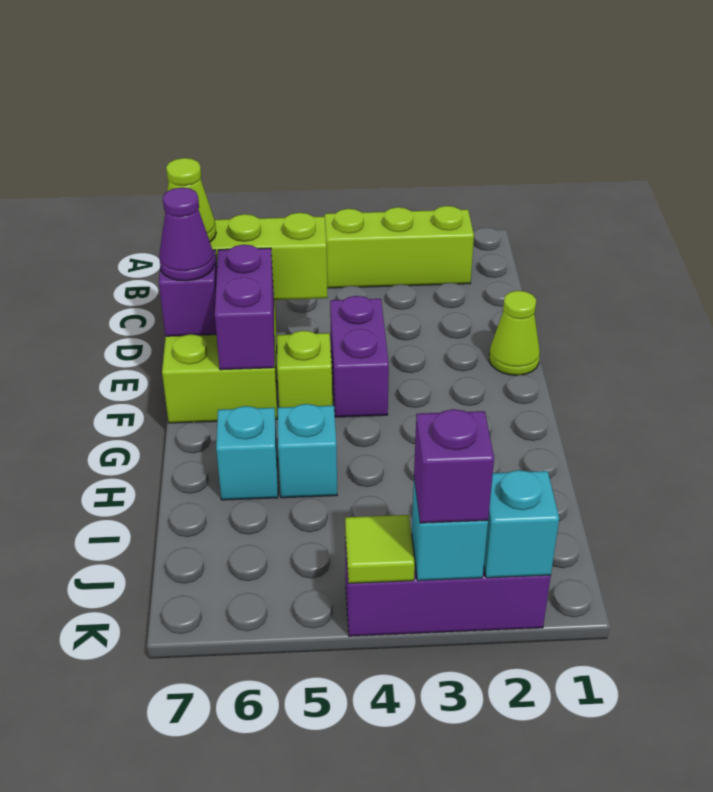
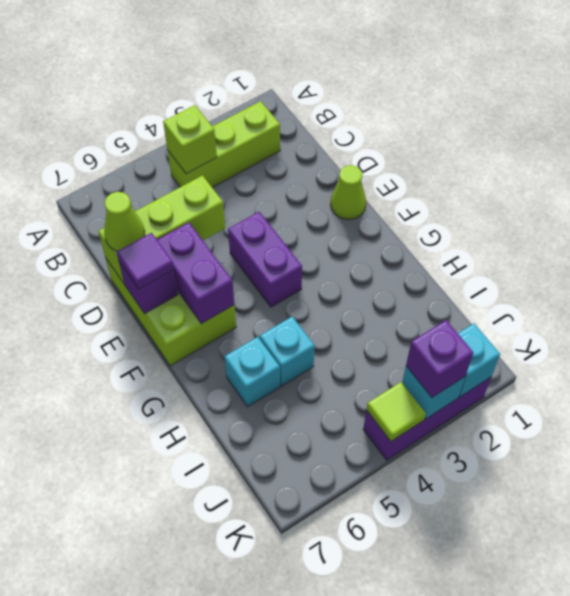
purple 1x1 cone [159,188,214,281] -> purple 1x1 tile [117,233,174,289]
lime 1x1 brick [277,331,332,407] -> lime 1x1 brick moved to [163,105,217,174]

